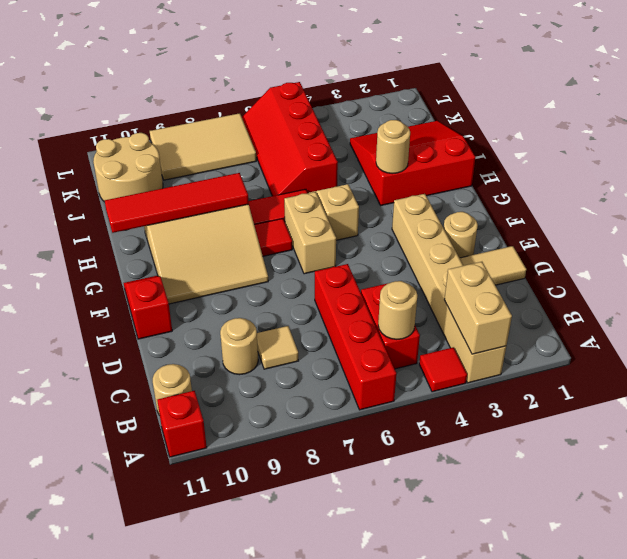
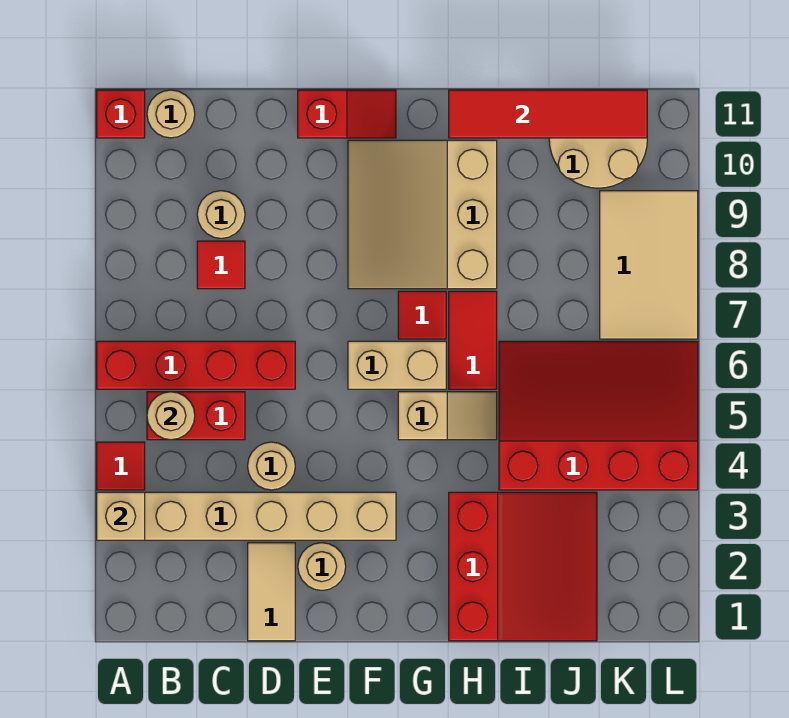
tan 1x2 brick [444,262,512,354] -> tan 1x1 brick [97,492,145,540]
tan 1x1 tile [257,326,298,369] -> red 1x1 tile [197,241,245,289]
tan 1x1 round brick [376,120,410,174] -> tan 1x1 round brick moved to [248,442,295,490]
red 1x4 tile [105,173,249,233] -> red 1x4 tile turned to [449,90,647,138]
red 2x4 slope [242,82,338,196] -> red 3x4 slope [499,341,698,490]

